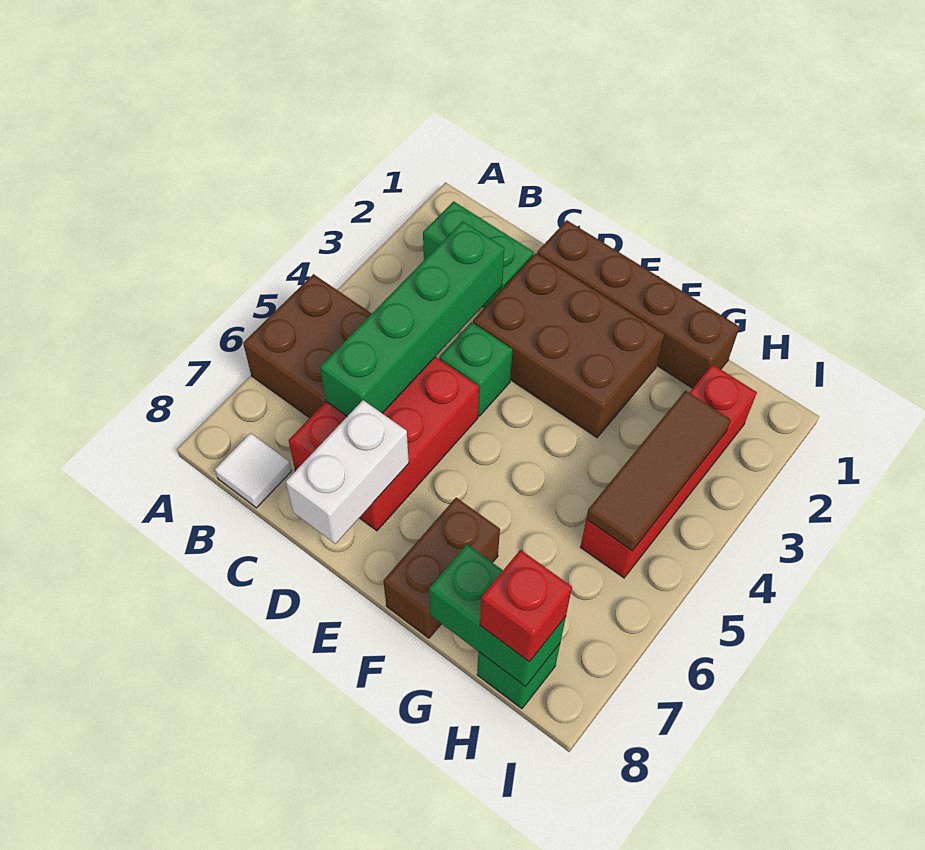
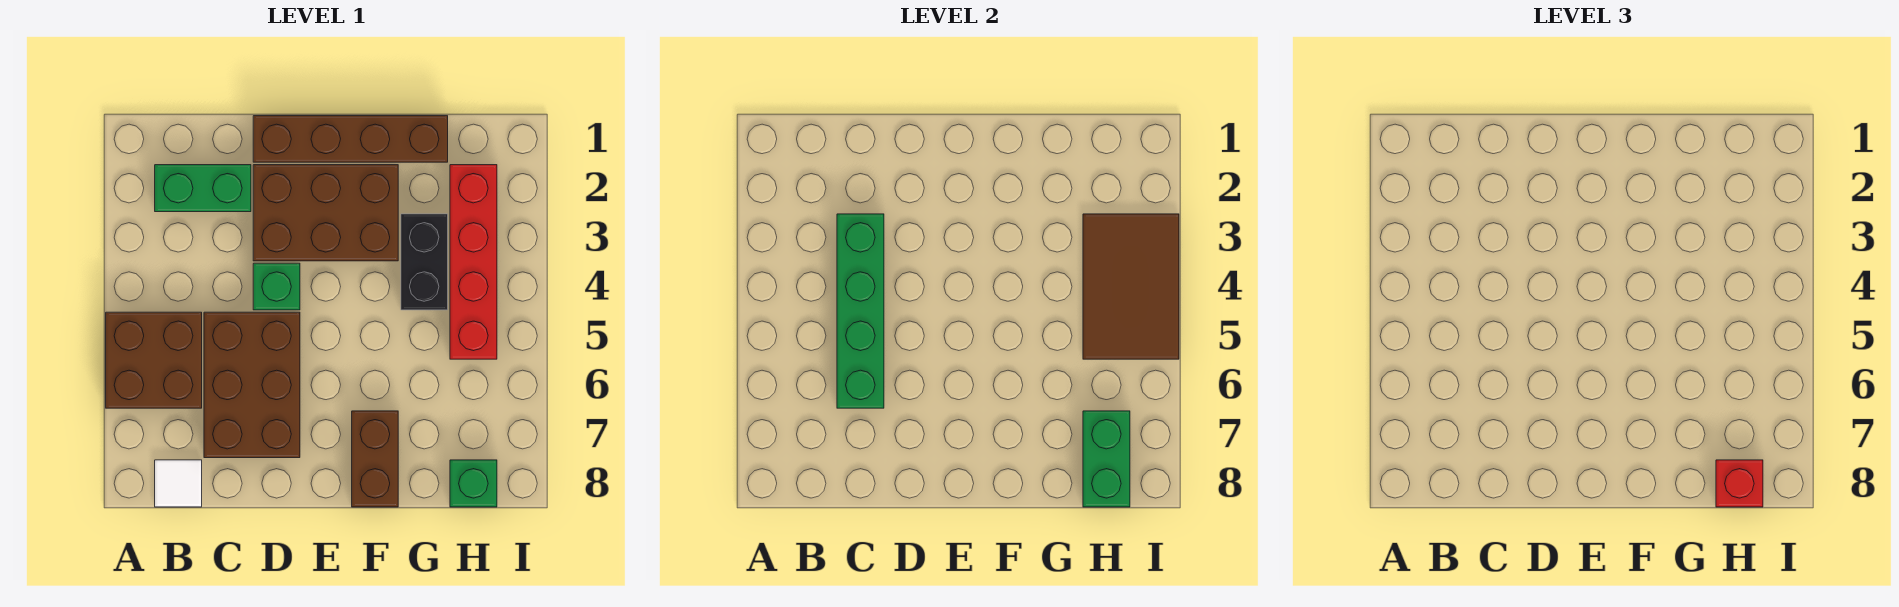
red 2x3 brick [289,357,479,531] -> brown 2x3 brick [204,312,300,458]
white 1x2 brick [286,400,409,544] -> none
none -> black 1x2 brick [401,214,448,310]
green 1x2 brick [429,544,566,687] -> green 1x2 brick turned to [1083,411,1130,507]
brown 1x3 tile [586,391,731,551] -> brown 2x3 tile [1083,214,1179,359]

